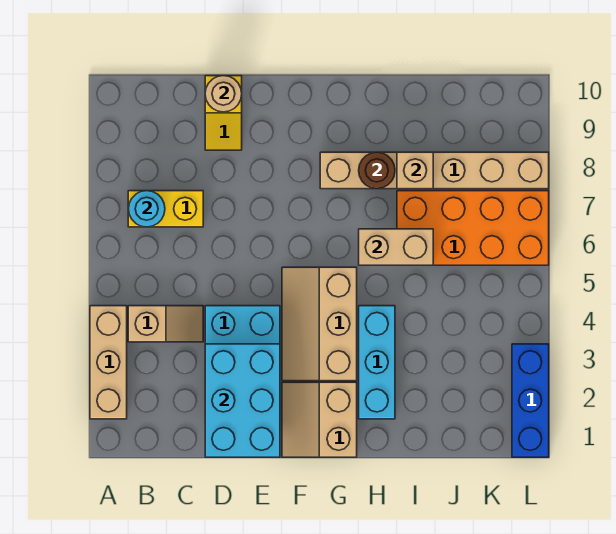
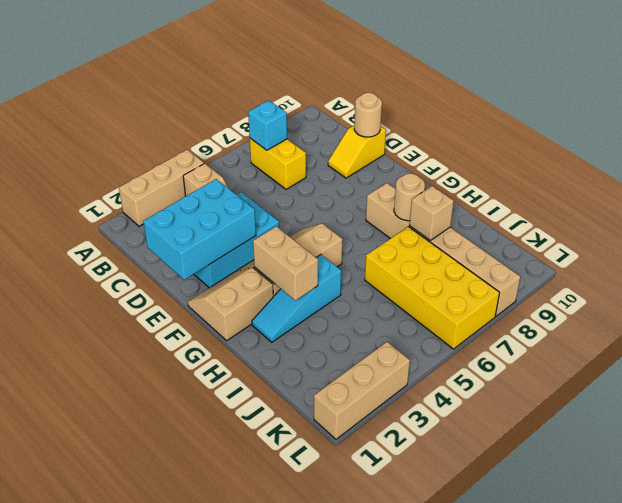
cyan 1x1 round brick [128,191,165,227] -> cyan 1x1 brick [248,100,287,150]
cyan 1x3 brick [359,306,395,419] -> cyan 1x3 slope [252,255,341,342]
tan 1x2 brick [359,229,433,265] -> tan 1x2 brick moved to [253,226,318,301]
brown 1x1 round brick [359,152,395,189] -> tan 1x1 round brick [394,174,425,221]
orange 2x4 brick [397,191,549,265] -> yellow 2x4 brick [365,227,499,349]
blue 1x3 brick [512,344,549,457] -> tan 1x3 brick [314,342,410,439]

